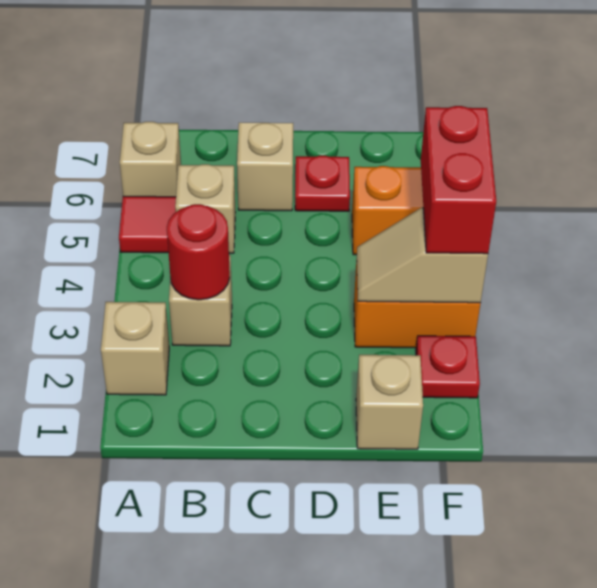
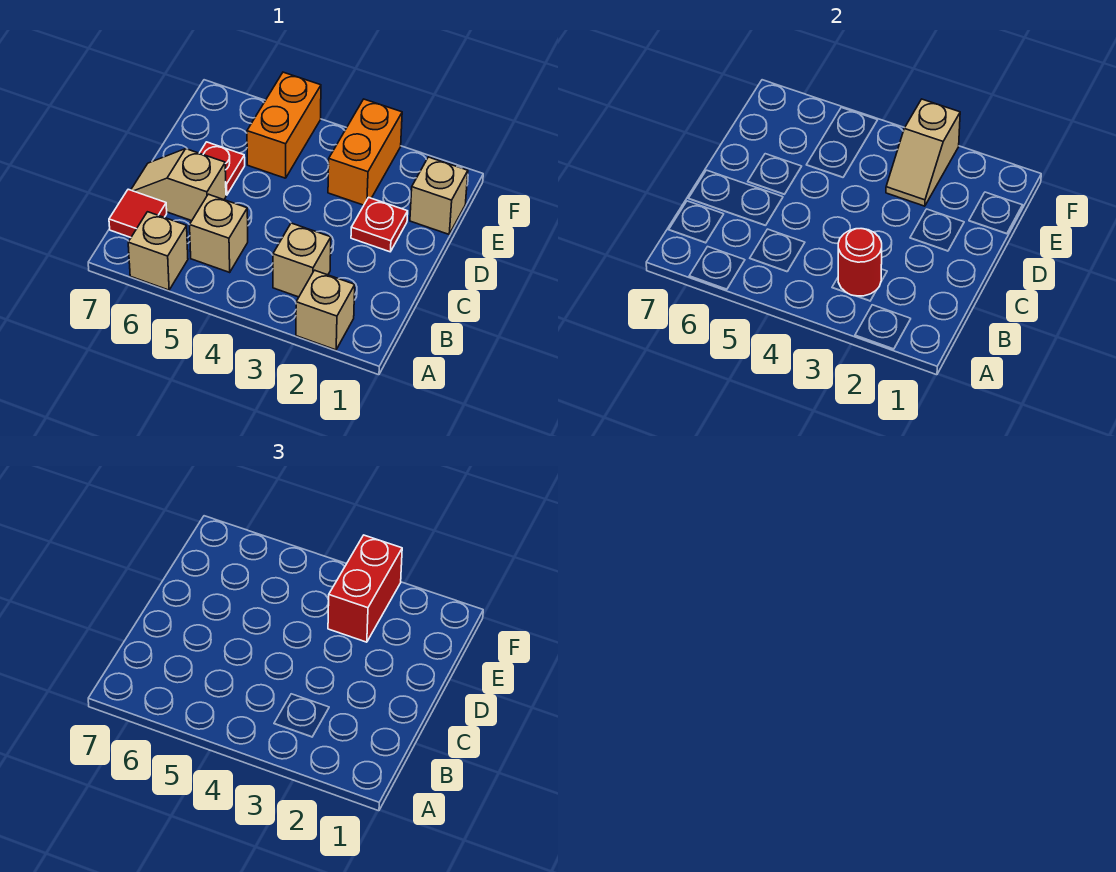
red 1x1 tile [119,196,176,253] -> red 1x1 tile moved to [109,189,167,237]
red 1x1 plate [416,336,480,398] -> red 1x1 plate moved to [351,197,408,252]
red 1x2 brick [421,106,496,254] -> red 1x2 brick turned to [328,535,402,642]

